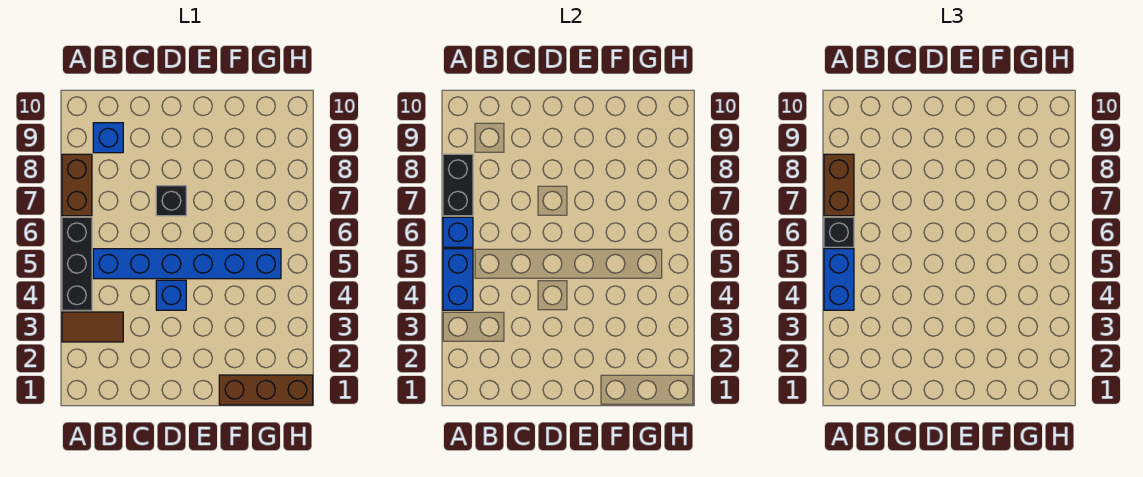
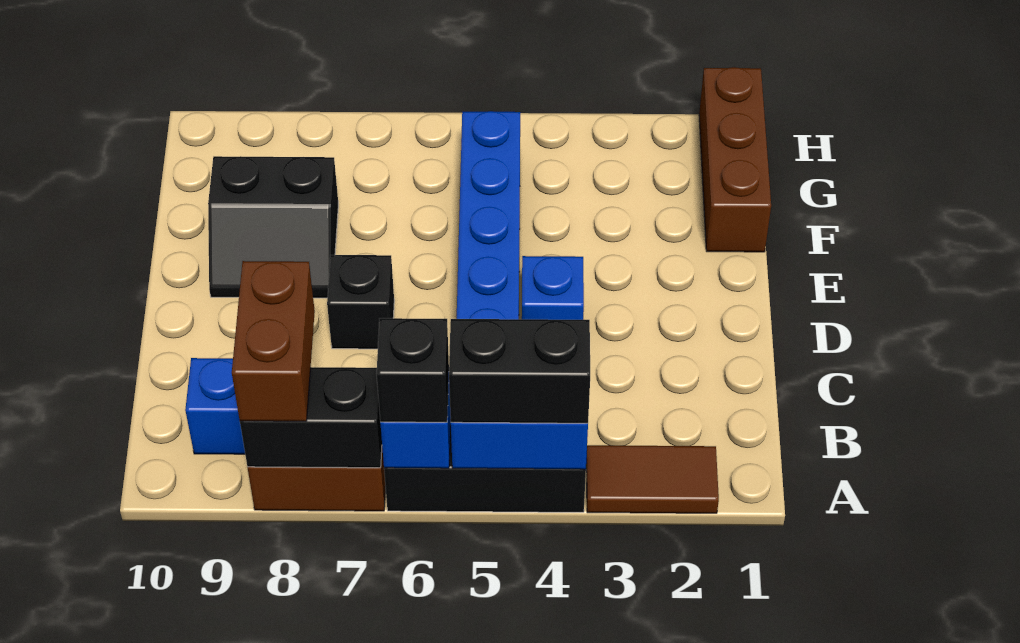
brown 1x2 tile [62,312,123,342] -> brown 1x2 tile turned to [586,445,719,513]
blue 1x2 brick [824,249,854,310] -> black 1x2 brick [449,319,590,423]
brown 1x2 brick [824,154,854,216] -> brown 1x2 brick turned to [232,261,315,421]
none -> black 2x2 slope [208,156,338,298]

